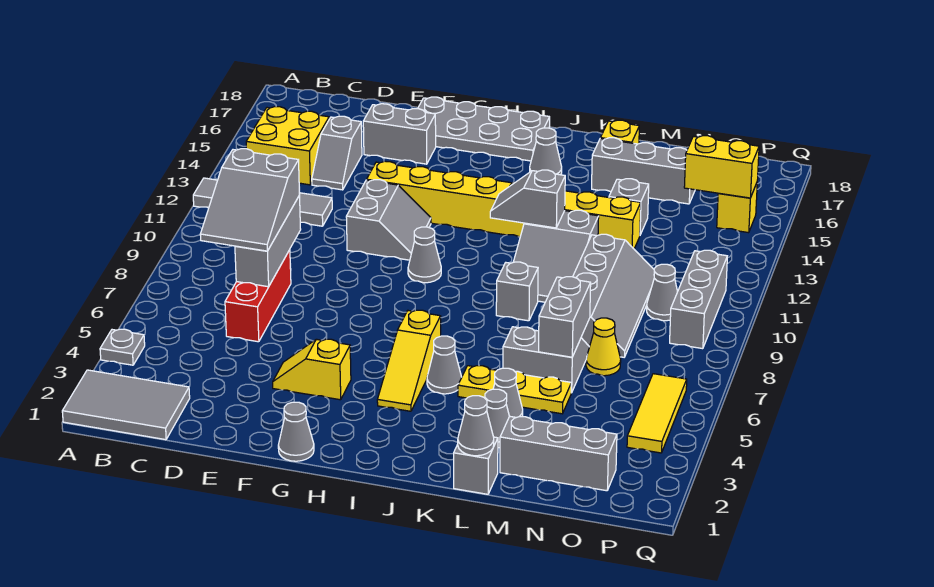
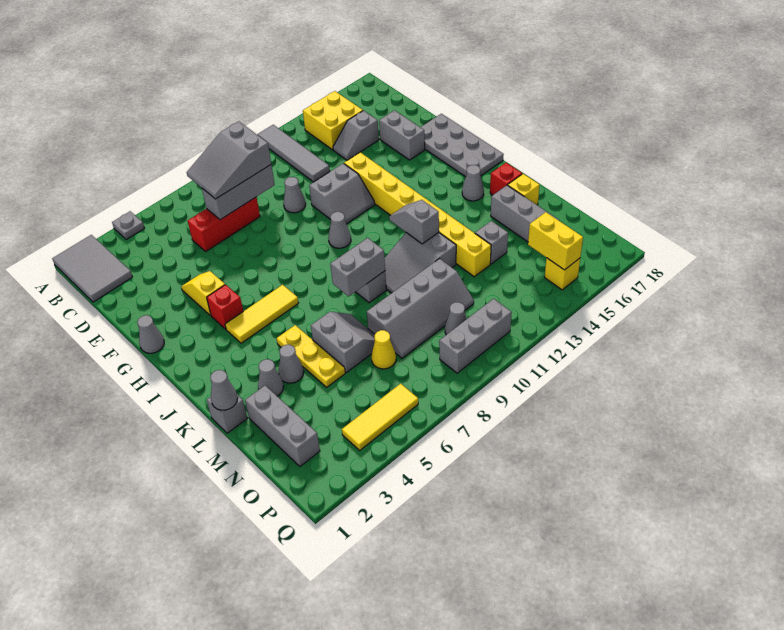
none -> red 1x1 brick [207,285,243,329]
yellow 1x3 slope [377,310,441,411] -> yellow 1x3 tile [225,285,298,343]
grey 1x1 cone [427,336,462,394] -> grey 1x1 cone moved to [284,177,306,213]
none -> red 1x1 brick [490,163,522,195]
grey 1x2 brick [539,277,591,357] -> grey 1x2 brick moved to [330,238,385,296]

